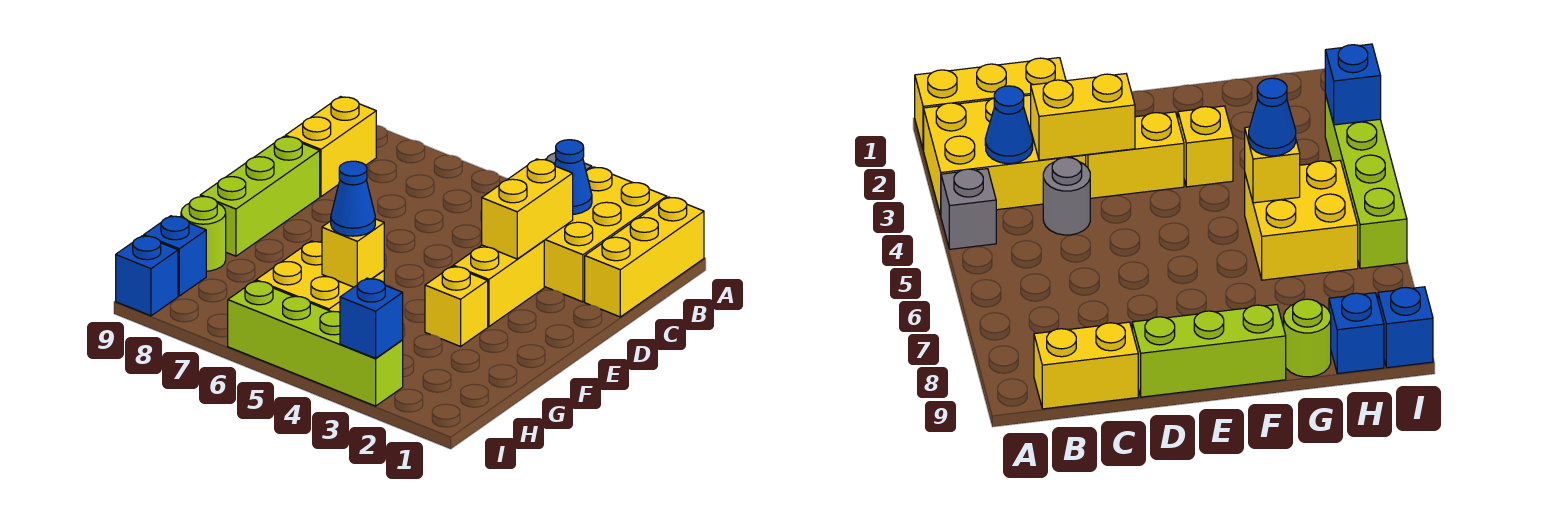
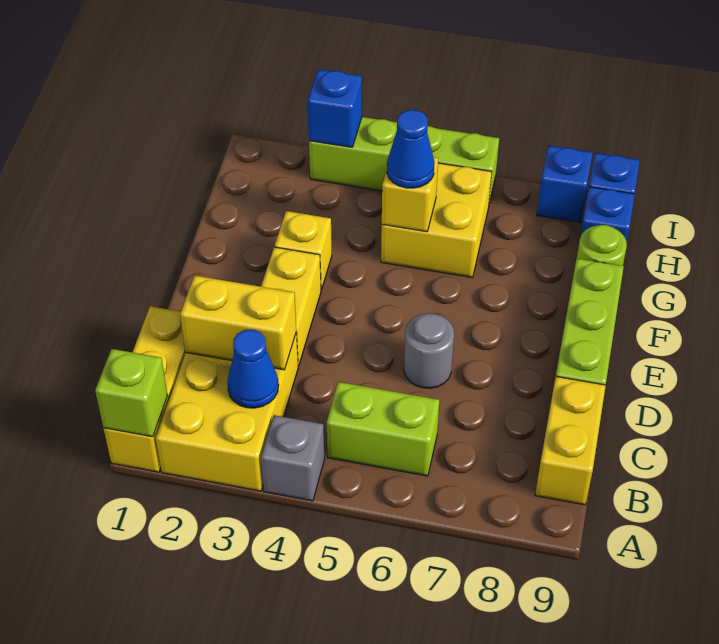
none -> lime 1x1 brick [95,349,168,437]
none -> lime 1x2 brick [327,382,439,476]
yellow 1x2 brick [482,159,573,259] -> yellow 1x2 brick turned to [180,275,296,370]
grey 1x1 round brick [1043,157,1090,235] -> grey 1x1 round brick moved to [404,313,454,388]
none -> blue 1x1 brick [537,146,593,223]

